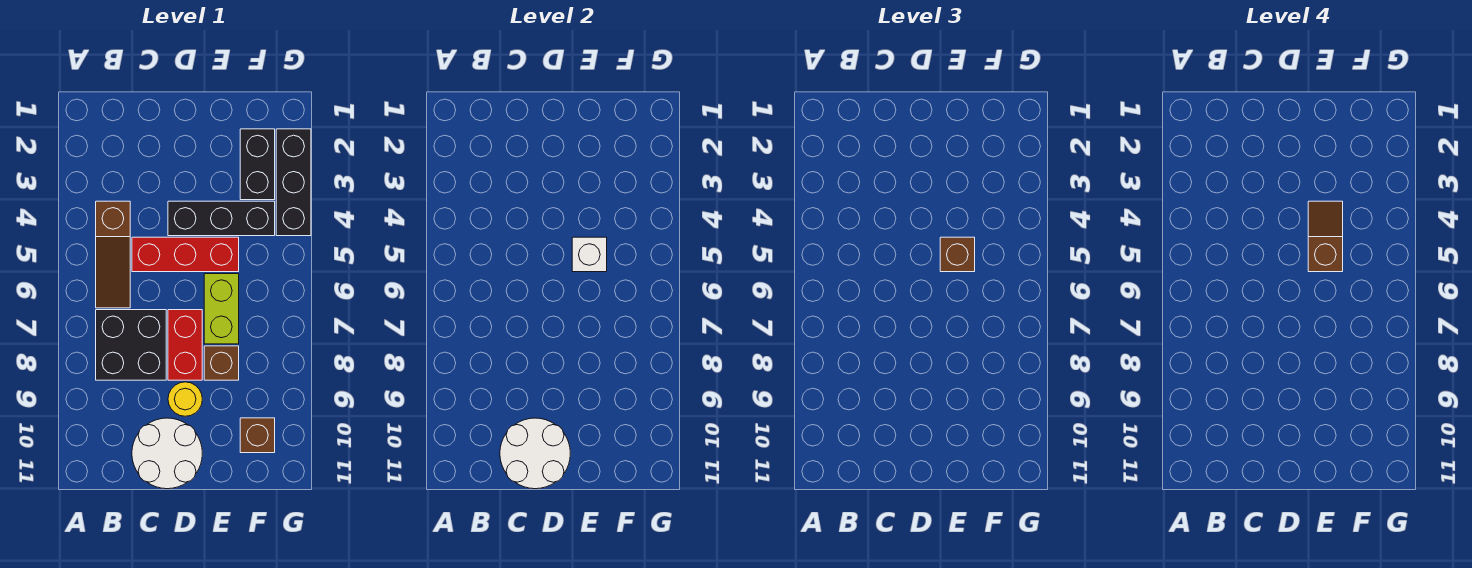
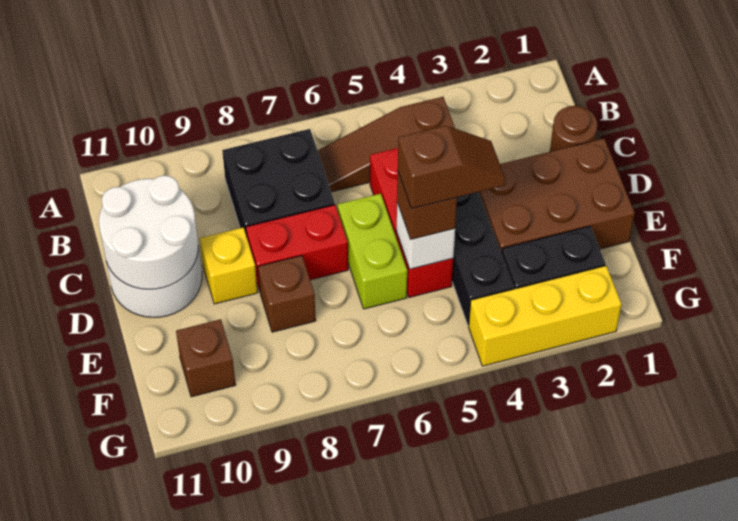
none -> brown 1x1 round brick [550,106,598,152]
none -> brown 2x3 brick [479,139,635,253]
yellow 1x1 round brick [168,382,202,416] -> yellow 1x1 brick [200,228,258,304]
lime 1x2 brick [204,274,239,344] -> lime 1x2 brick turned to [338,194,407,309]
black 1x3 brick [276,129,311,236] -> yellow 1x3 brick [469,266,622,366]

